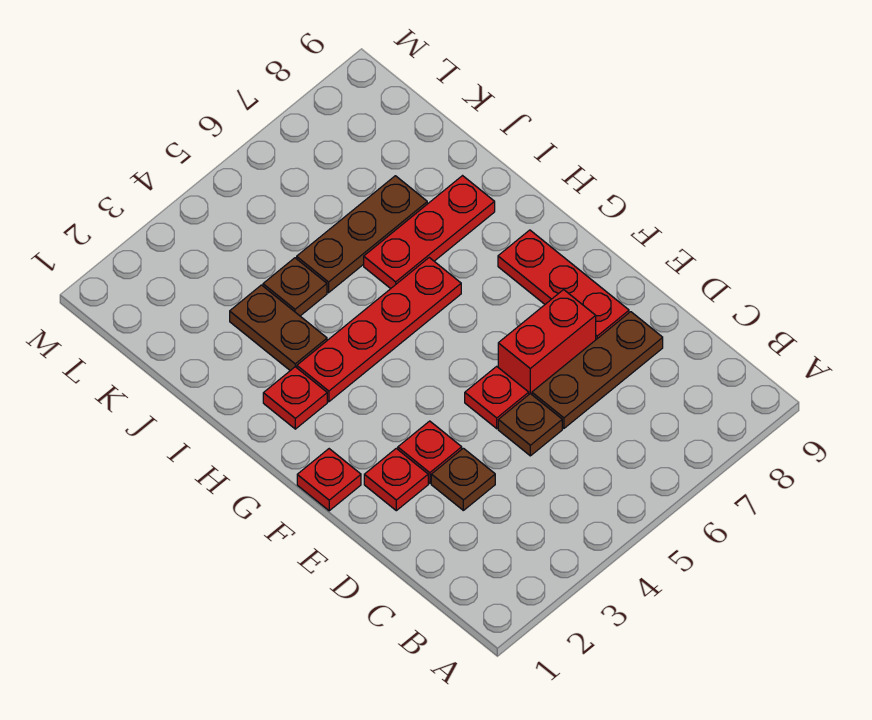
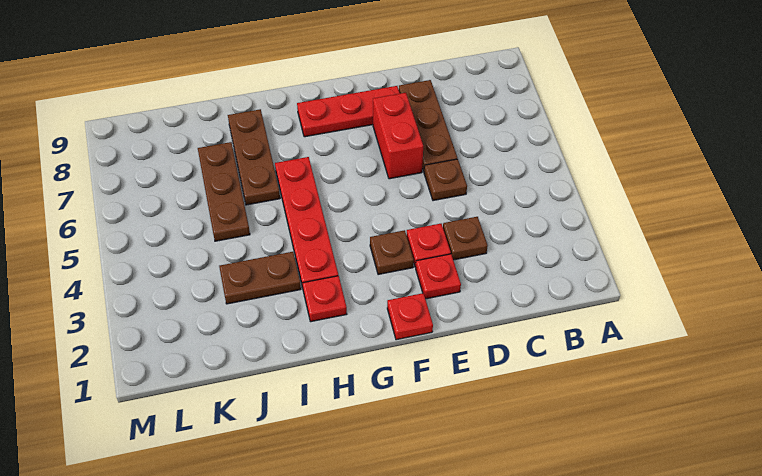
red 1x1 plate [465,366,529,429] -> none
red 1x3 plate [364,176,495,289] -> brown 1x3 plate [228,109,280,205]
brown 1x1 plate [263,258,327,316] -> brown 1x1 plate moved to [370,230,414,275]

